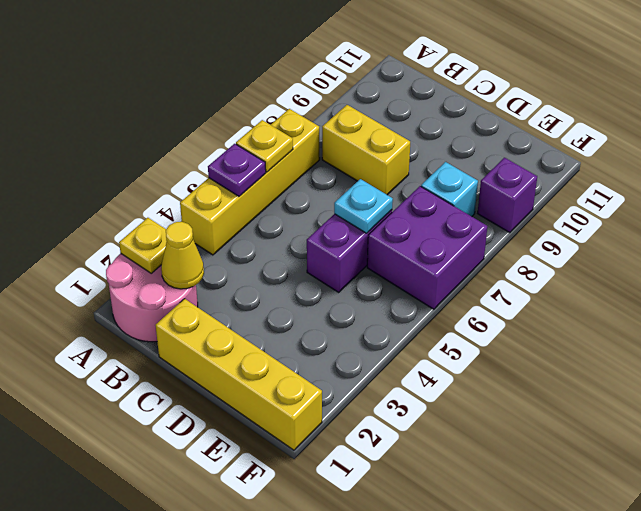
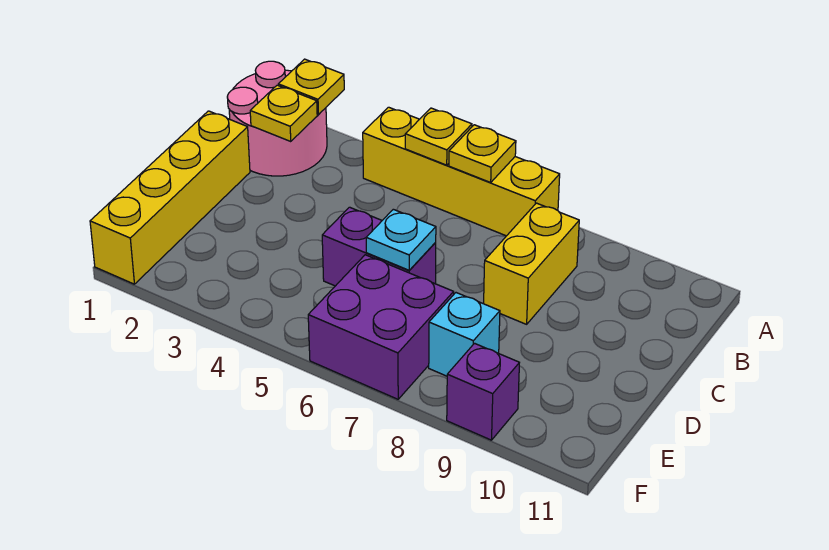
purple 1x1 plate [208,144,266,196] -> yellow 1x1 plate [405,108,472,165]
yellow 1x1 cone [161,222,204,289] -> yellow 1x1 plate [250,85,317,141]

